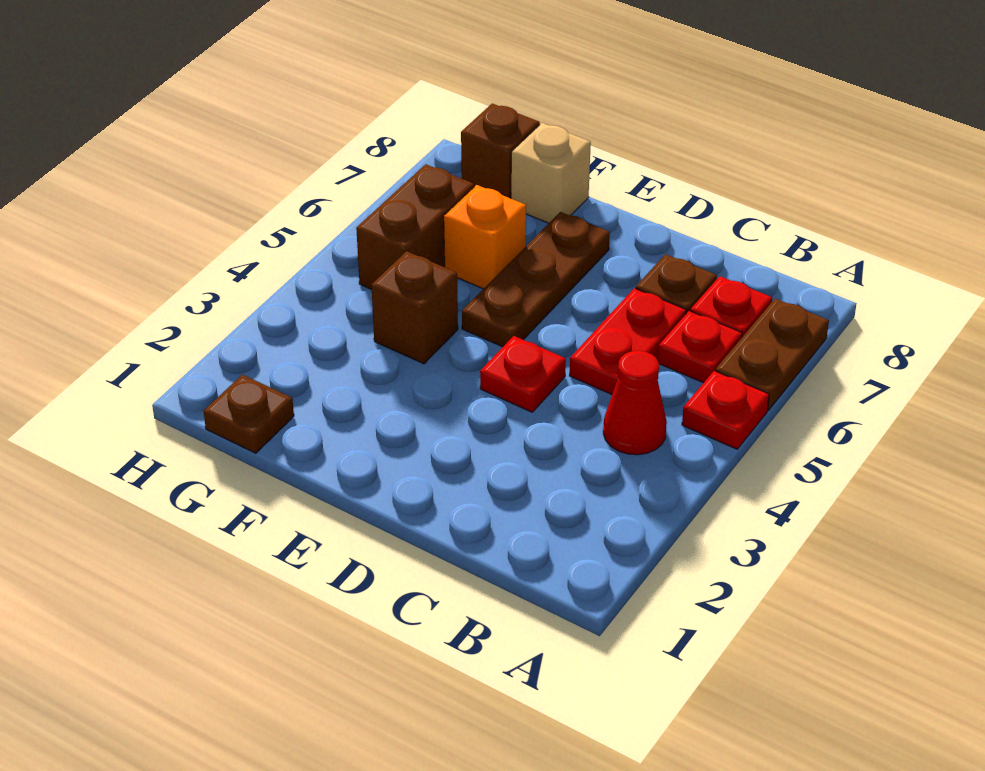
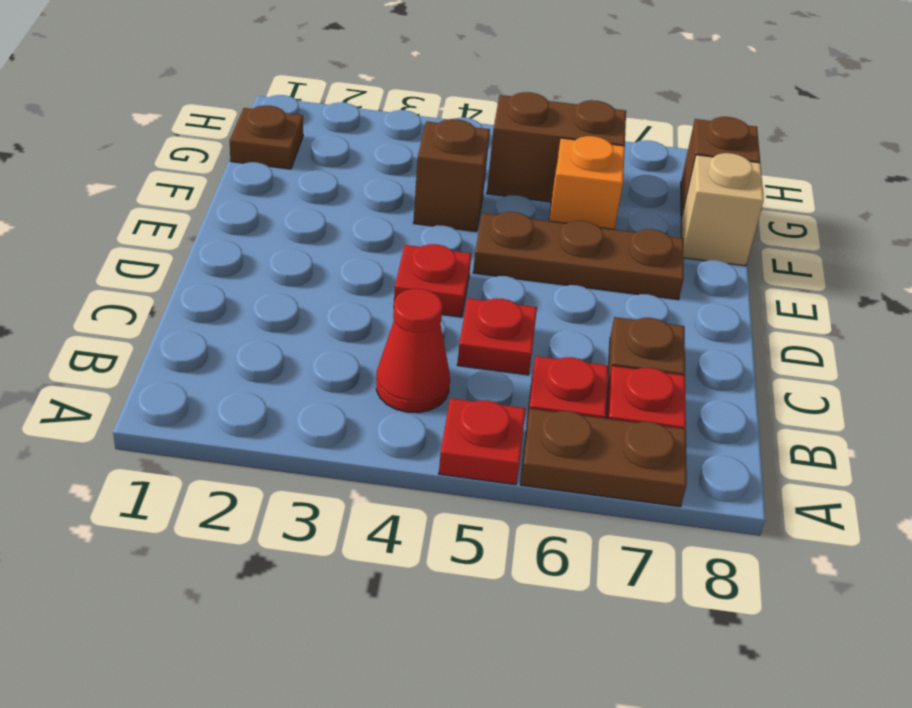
red 1x2 plate [569,288,686,394] -> red 1x1 plate [457,298,537,375]

